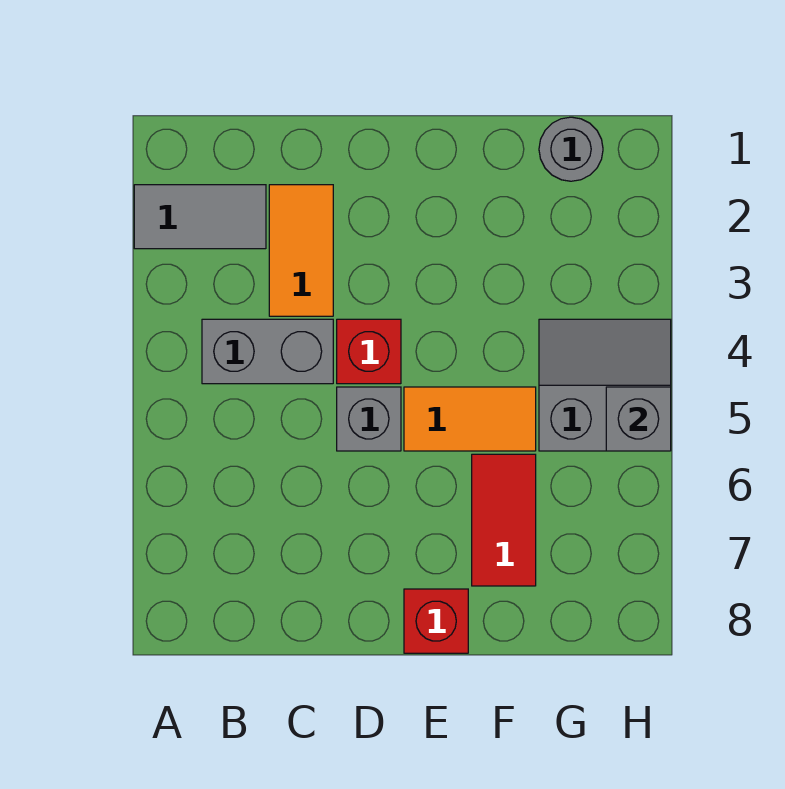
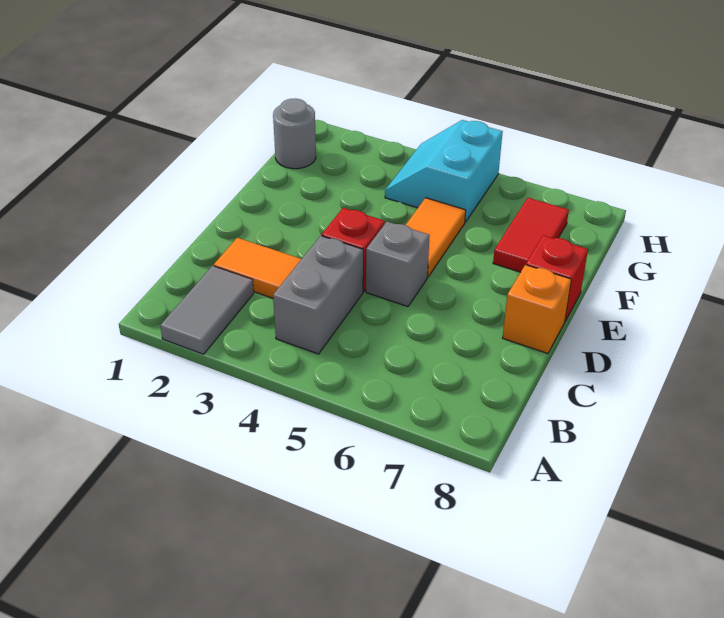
none -> orange 1x1 brick [503,265,571,354]
red 1x2 tile [472,454,536,586] -> red 1x2 tile turned to [493,198,569,272]
grey 2x2 slope [539,319,671,451] -> cyan 2x2 slope [385,120,503,222]
grey 1x1 brick [606,387,671,451] -> none

